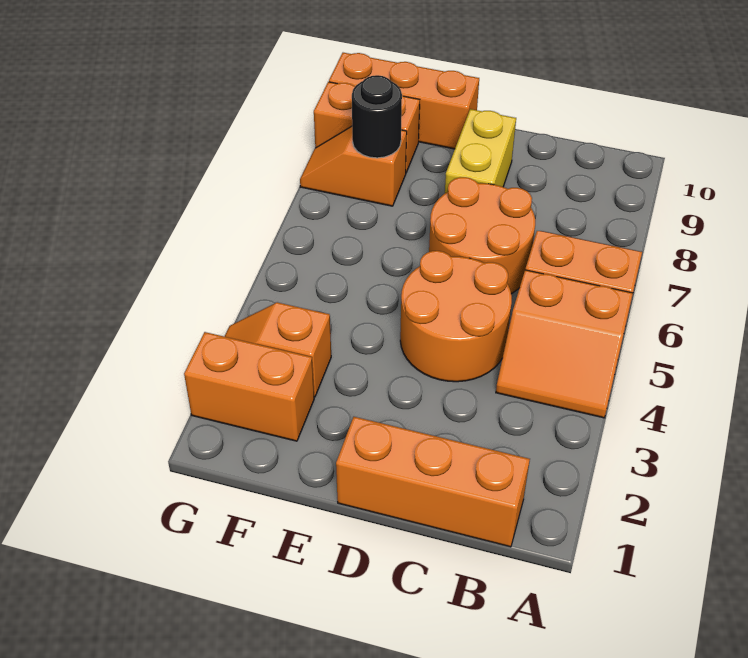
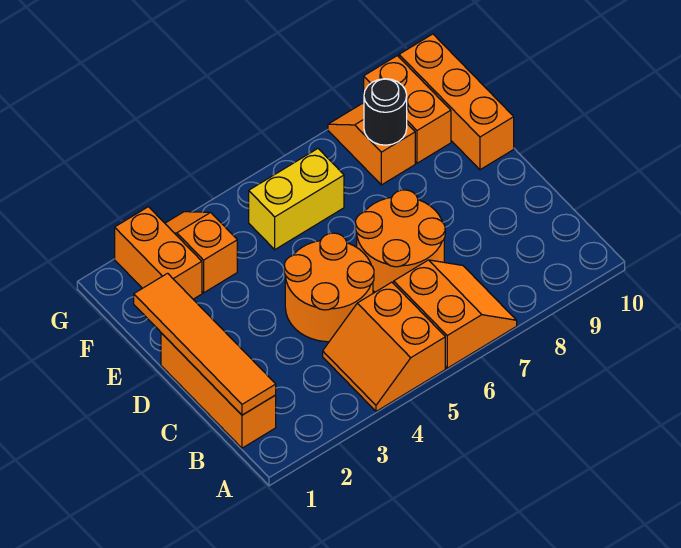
none -> orange 1x4 tile [134,273,276,415]
yellow 1x2 brick [445,109,516,193] -> yellow 1x2 brick moved to [249,149,344,249]

